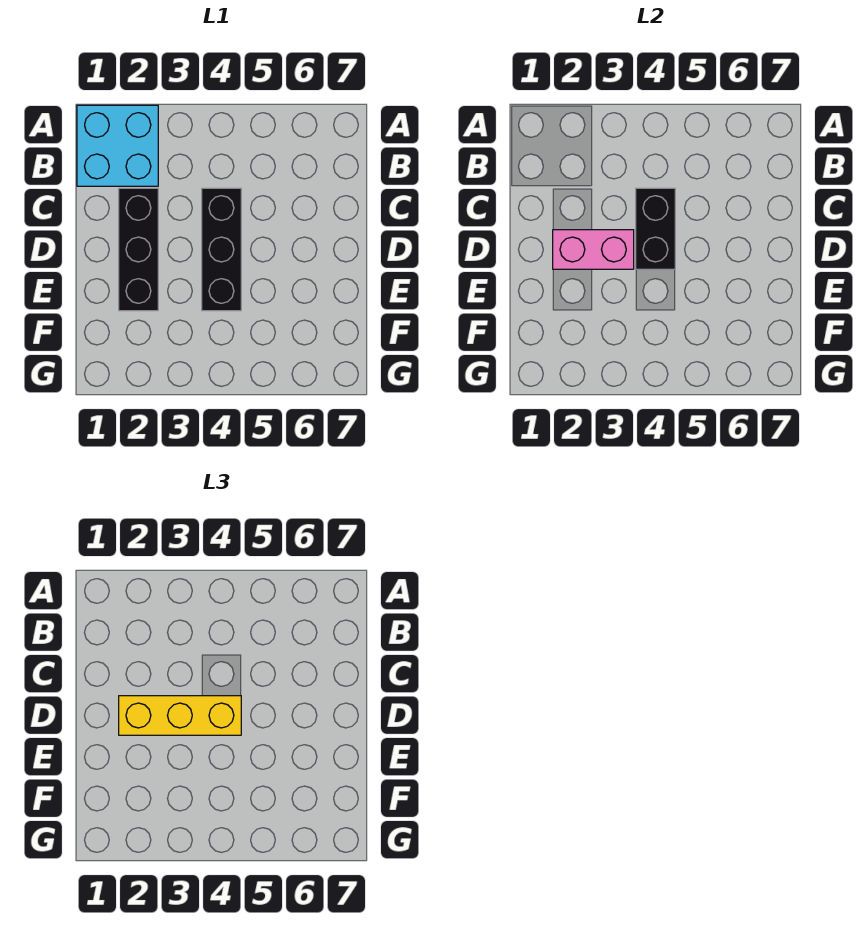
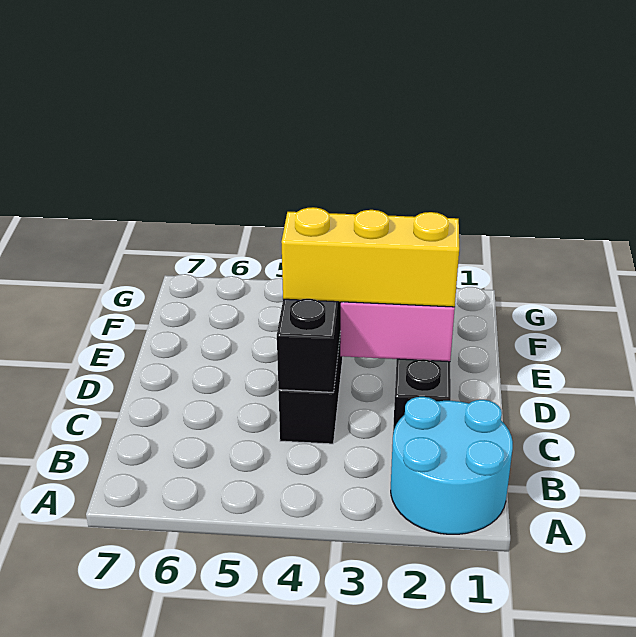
cyan 2x2 brick [77,105,158,186] -> cyan 2x2 round brick [391,397,513,534]

